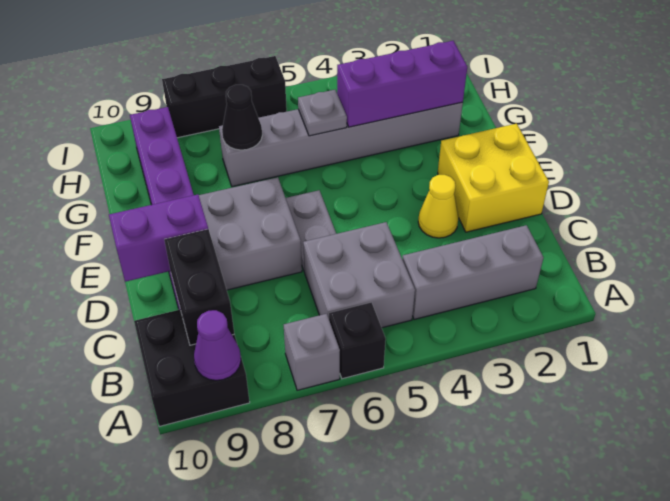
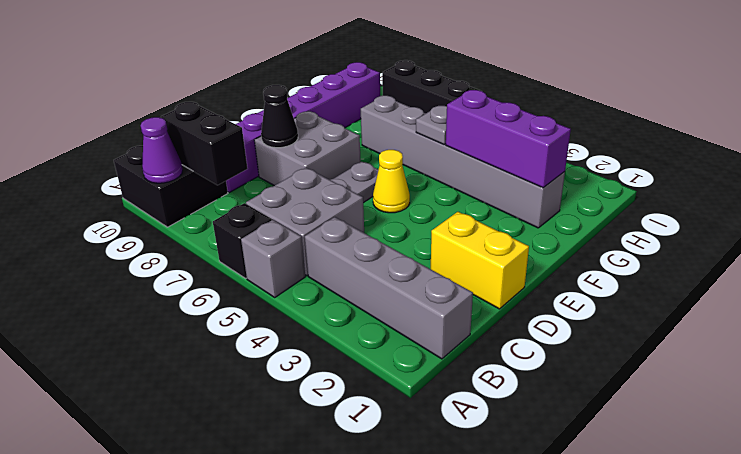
grey 1x1 brick [284,314,340,390] -> grey 1x1 brick moved to [241,220,305,297]
grey 1x3 brick [402,225,543,320] -> grey 1x4 brick [305,217,473,359]
black 1x2 brick [164,229,234,345] -> black 1x2 brick turned to [161,102,248,185]
yellow 2x2 brick [438,124,549,232] -> yellow 1x2 brick [431,212,529,309]
yellow 1x1 cone [418,175,459,238] -> yellow 1x1 cone moved to [373,150,410,213]
purple 1x2 brick [109,194,208,282] -> none
black 1x1 cone [222,85,262,150] -> black 1x1 cone moved to [261,85,298,148]

